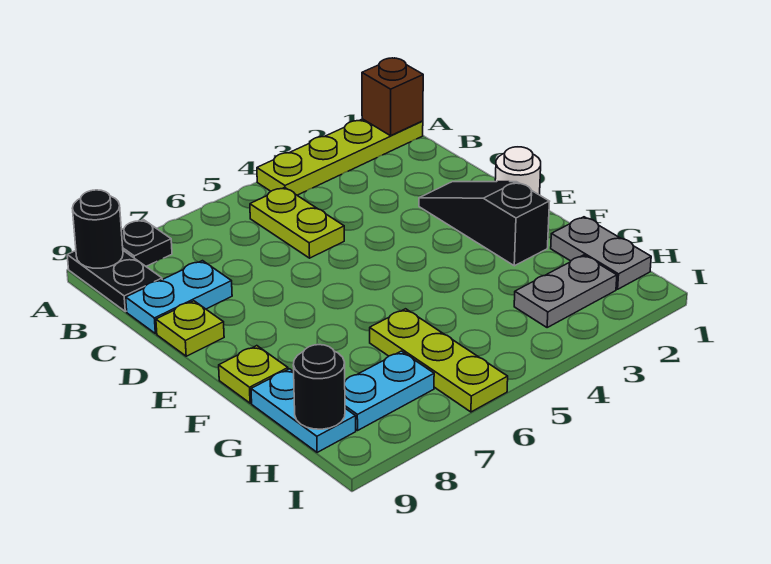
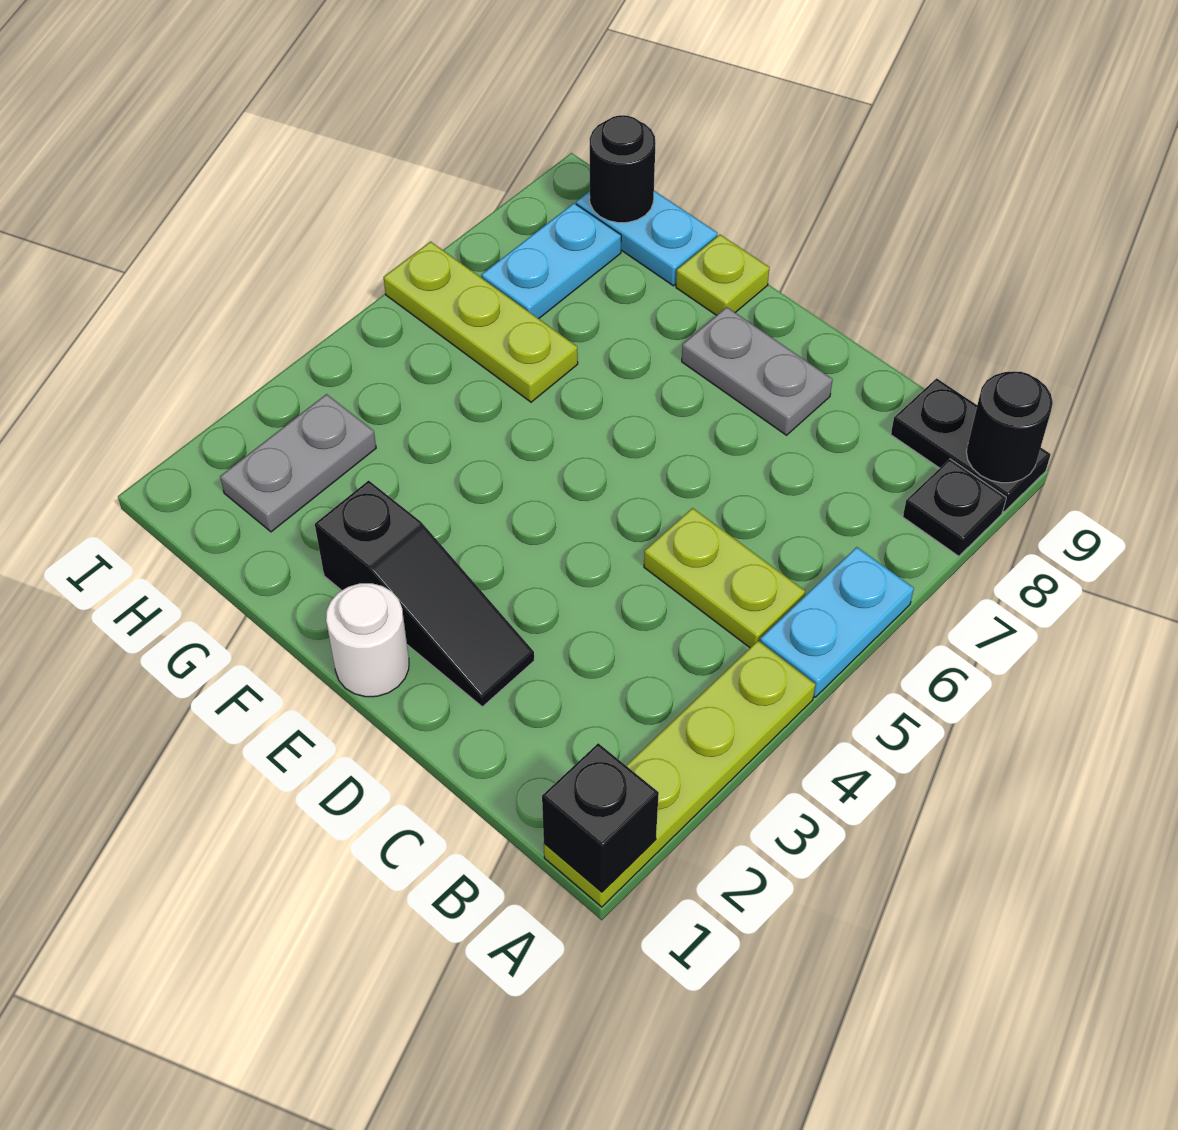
brown 1x1 brick [362,58,423,136] -> black 1x1 brick [542,743,659,892]
cyan 1x2 plate [126,261,232,334] -> cyan 1x2 plate moved to [760,547,914,697]
lime 1x1 plate [156,301,224,356] -> none
grey 1x2 plate [551,217,651,289] -> grey 1x2 plate moved to [682,307,833,435]

